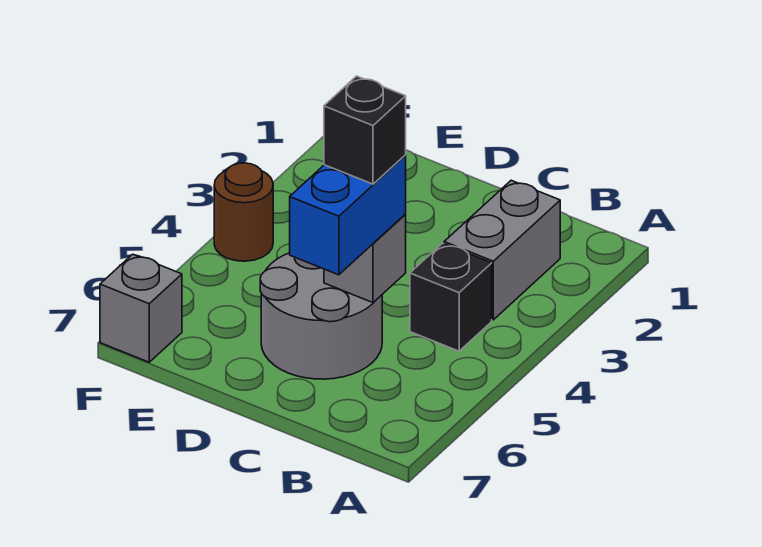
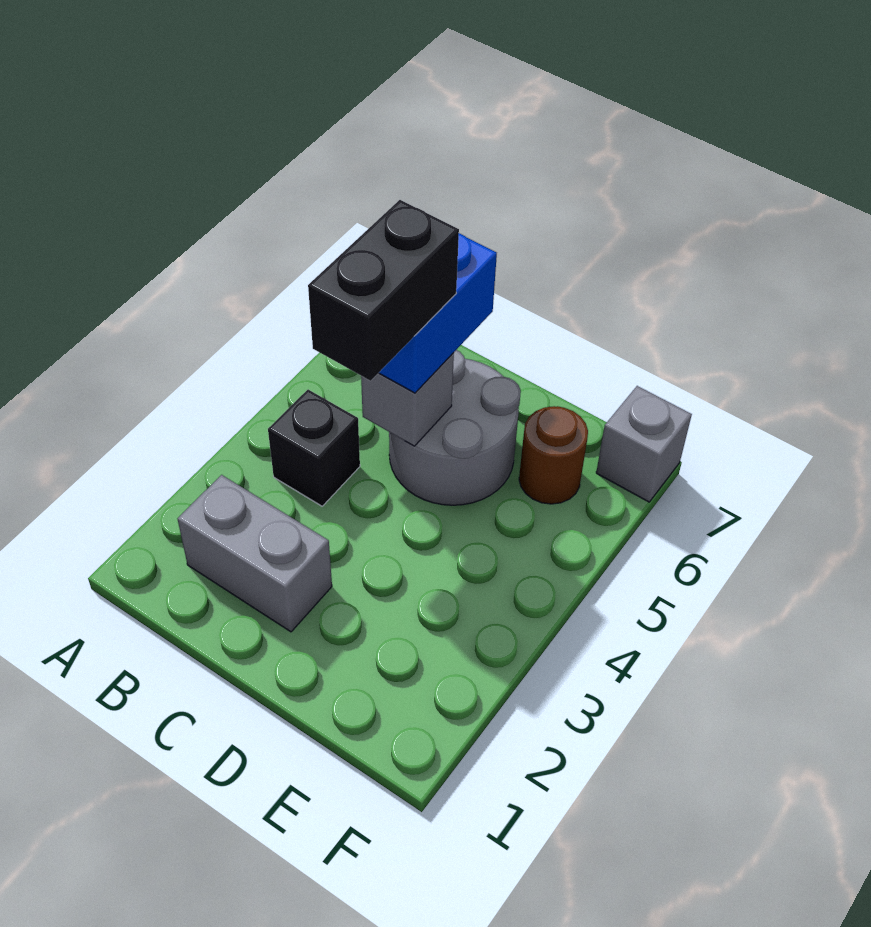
grey 1x2 brick [444,180,560,320] -> grey 1x2 brick turned to [178,475,332,632]
black 1x1 brick [324,76,406,184] -> black 1x2 brick [308,200,459,381]
brown 1x1 round brick [214,163,273,261] -> brown 1x1 round brick moved to [519,406,588,504]

